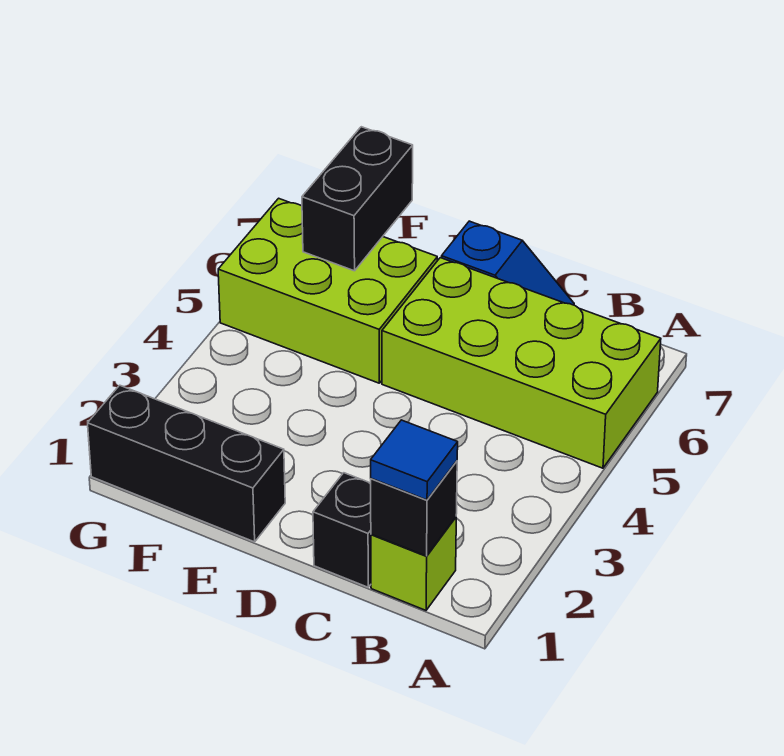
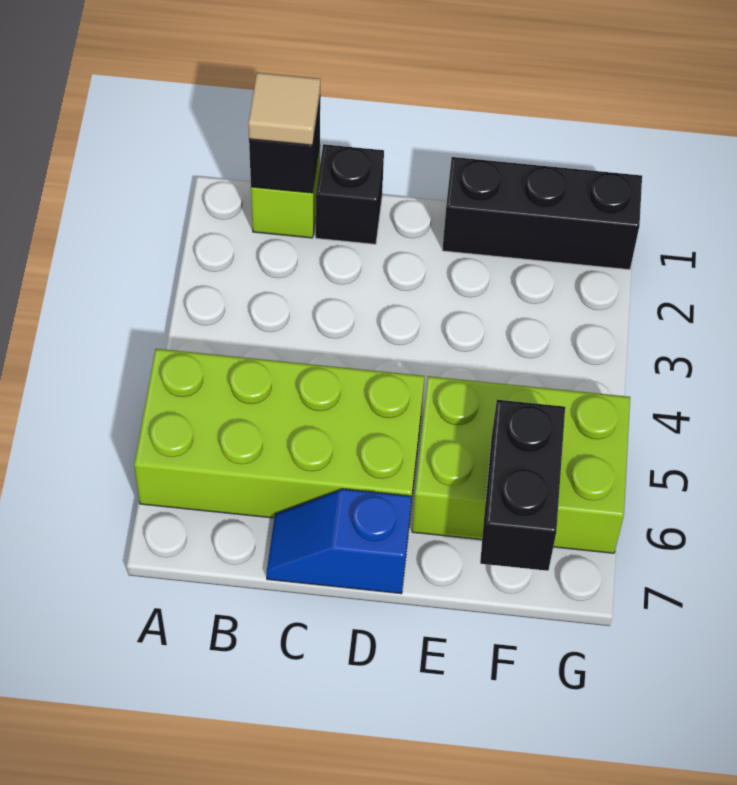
blue 1x1 tile [371,420,458,500] -> tan 1x1 tile [248,72,320,145]

